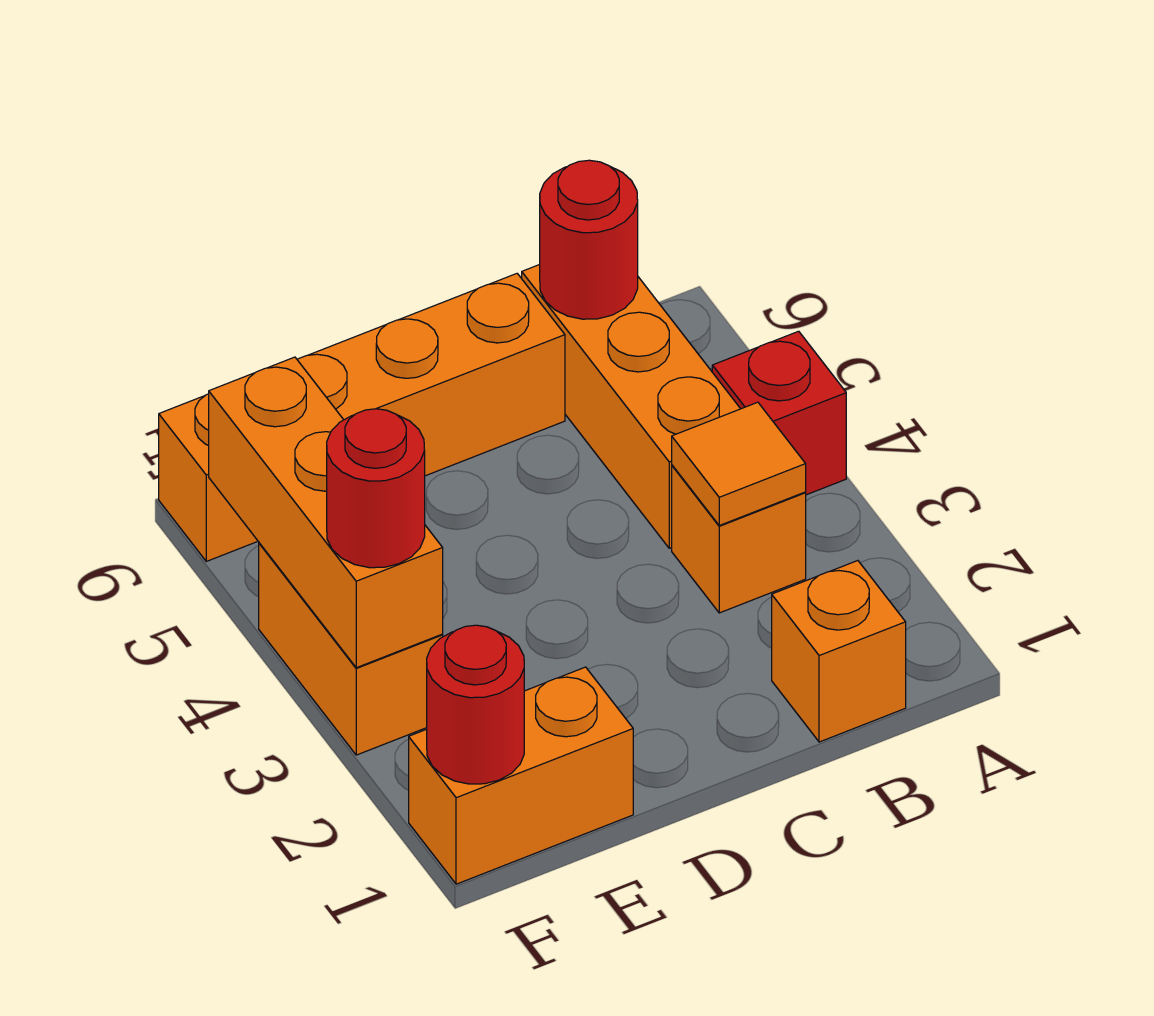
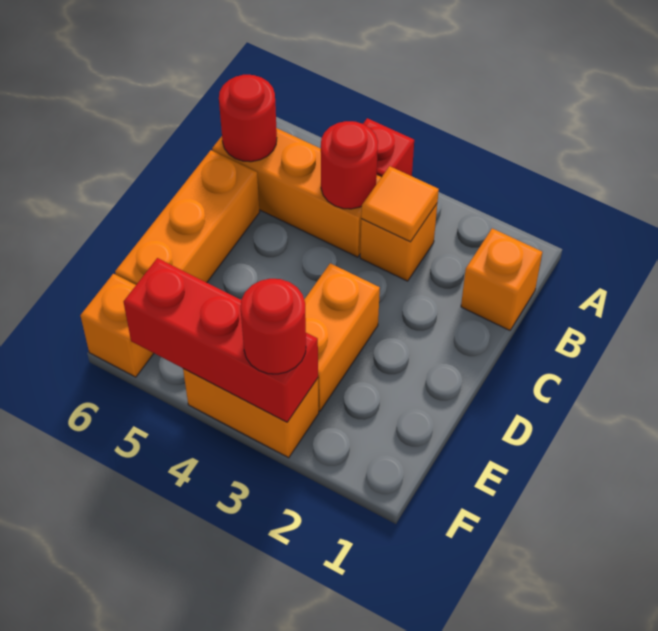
orange 1x2 brick [409,667,633,884] -> orange 1x2 brick moved to [304,263,380,411]
red 1x1 round brick [427,625,524,784] -> red 1x1 round brick moved to [321,121,378,209]
orange 1x3 brick [209,357,443,668] -> red 1x3 brick [124,258,318,422]

